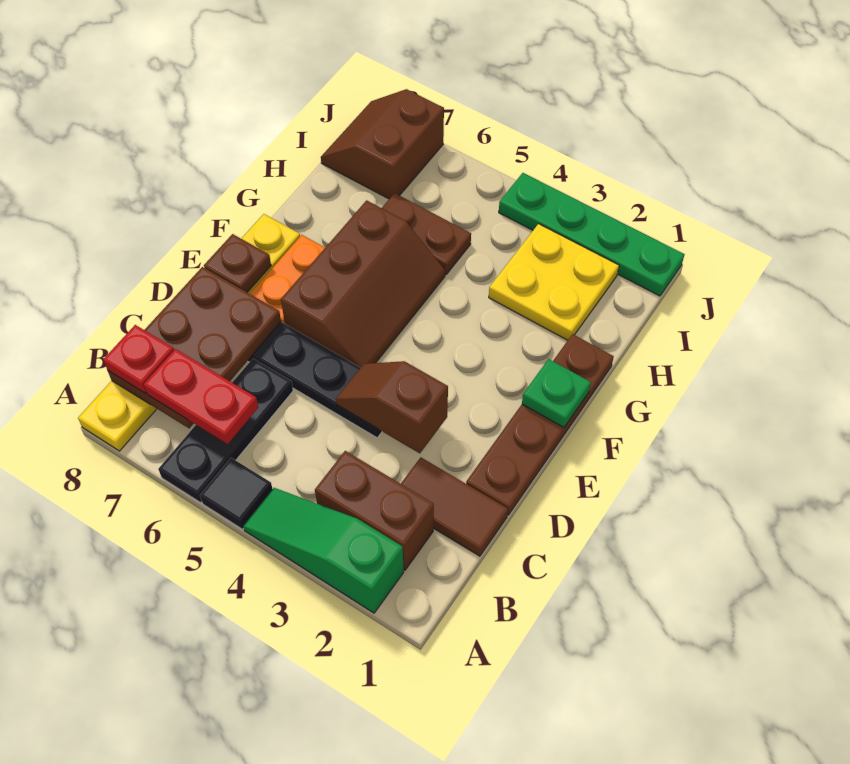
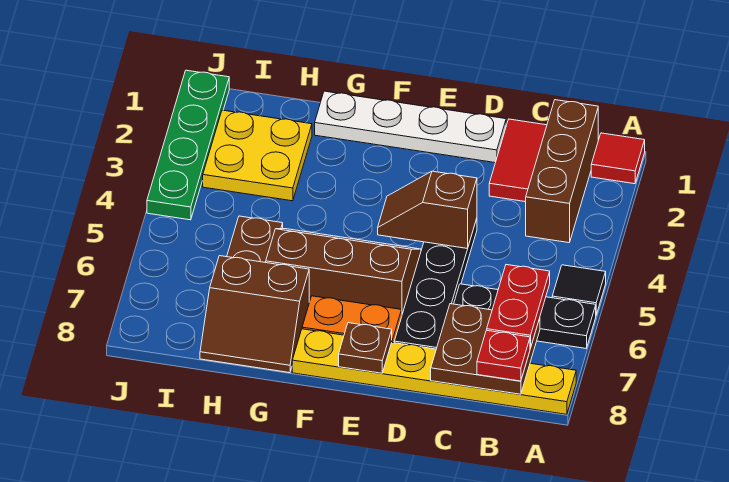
none -> red 1x1 tile [591,133,645,184]
green 1x3 slope [243,488,404,613] -> none
brown 1x2 brick [315,451,434,570] -> brown 1x3 brick [526,100,598,243]
brown 2x3 plate [108,267,281,428] -> brown 2x2 plate [431,304,540,394]
brown 1x2 tile [401,457,508,556] -> red 1x2 tile [489,119,547,202]
brown 1x4 plate [466,334,614,515] -> white 1x4 plate [315,91,506,163]
brown 1x2 slope [336,361,448,453] -> brown 1x2 slope turned to [378,171,477,249]
green 1x1 plate [522,359,591,427] -> none
brown 2x2 slope [321,89,444,199] -> brown 2x2 slope moved to [200,256,309,373]

